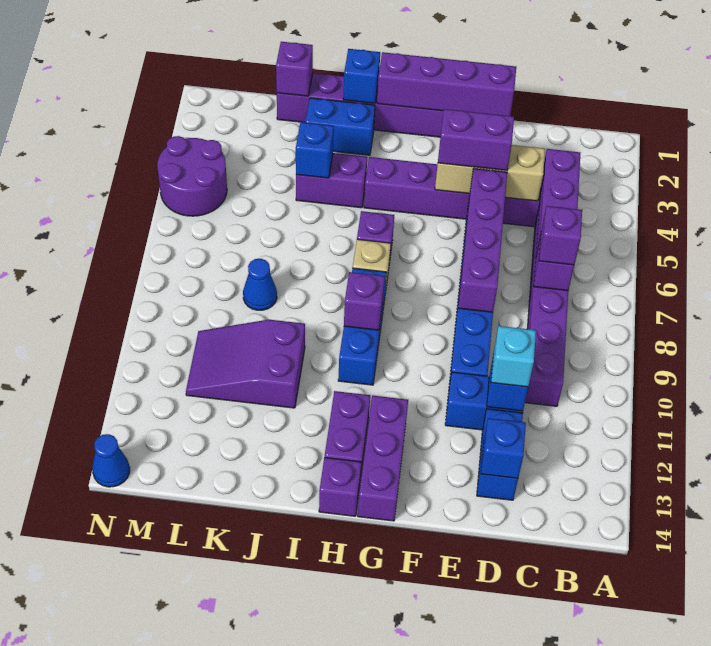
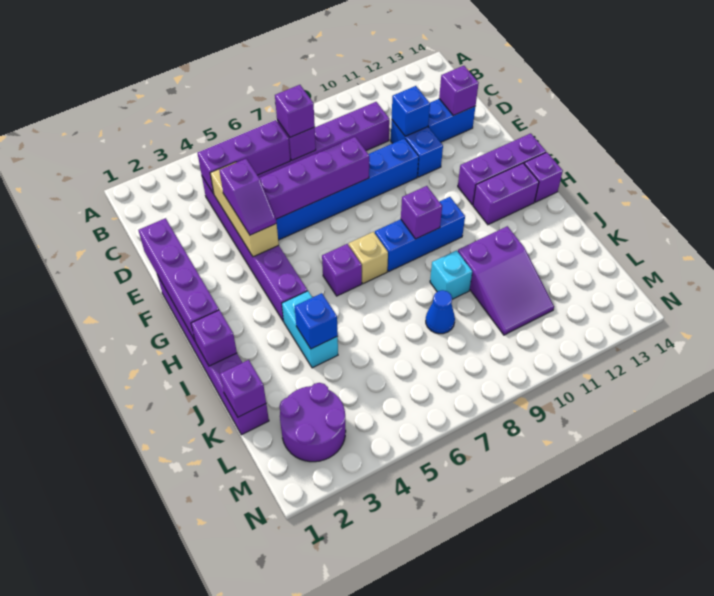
cyan 1x1 brick [491,326,536,387] -> cyan 1x1 brick moved to [430,250,472,299]
blue 1x1 brick [481,418,526,478] -> purple 1x1 brick [439,66,479,116]
purple 1x2 brick [438,109,514,170] -> purple 1x2 slope [219,159,276,235]
blue 1x1 brick [343,49,380,103] -> purple 1x1 brick [191,310,237,366]
blue 1x2 brick [305,98,375,155] -> none
purple 1x2 brick [296,153,367,208] -> cyan 1x2 brick [282,291,338,368]
purple 2x2 round brick [157,136,227,216] -> purple 2x2 round brick moved to [279,383,346,462]
blue 1x1 cone [92,434,130,487] -> none

